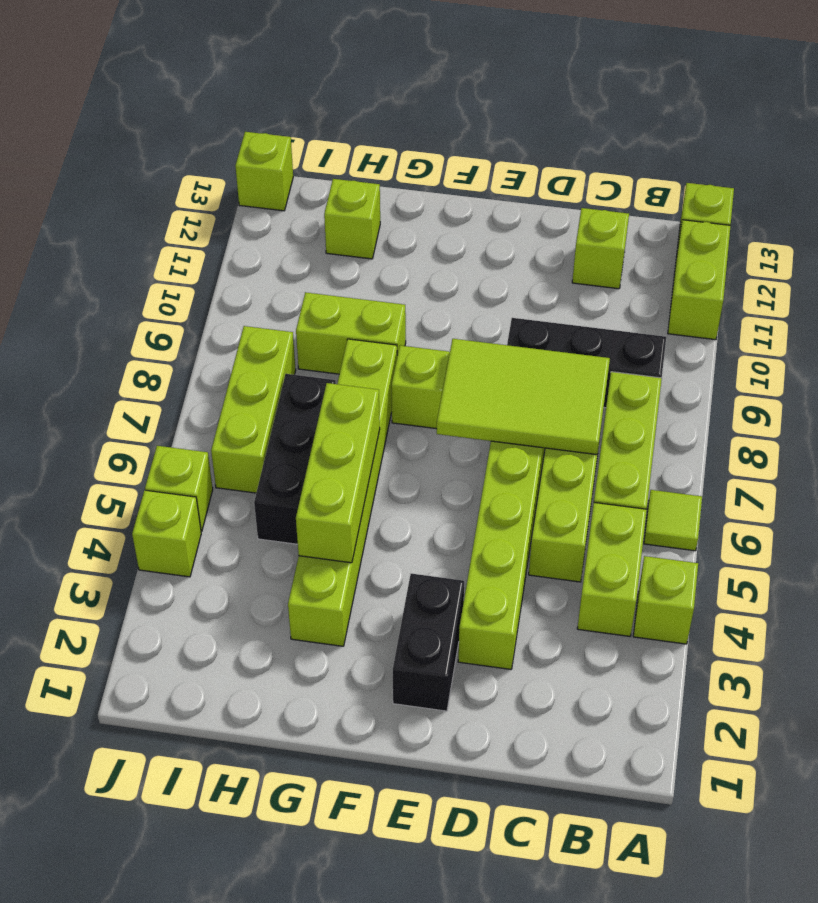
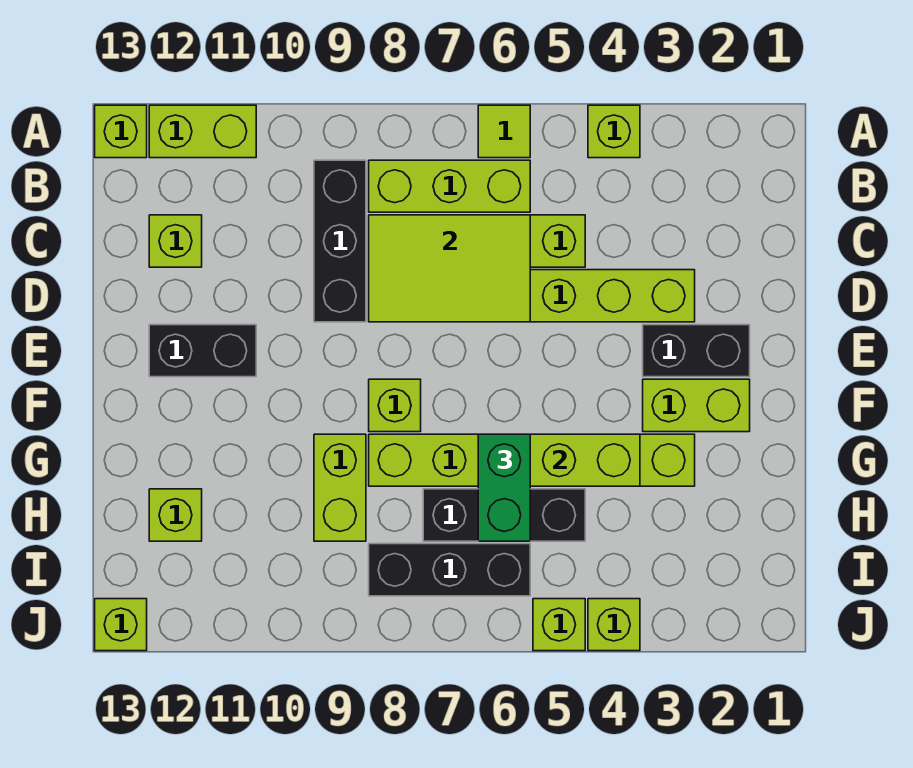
lime 1x2 brick [577,502,647,636] -> lime 1x2 brick moved to [643,379,750,432]
lime 2x3 tile [437,339,610,455] -> lime 2x3 tile turned to [369,215,530,322]
none -> black 1x2 brick [149,325,256,377]
none -> green 1x2 brick [478,434,530,541]
lime 1x3 brick [211,326,296,493] -> black 1x3 brick [369,544,530,596]

